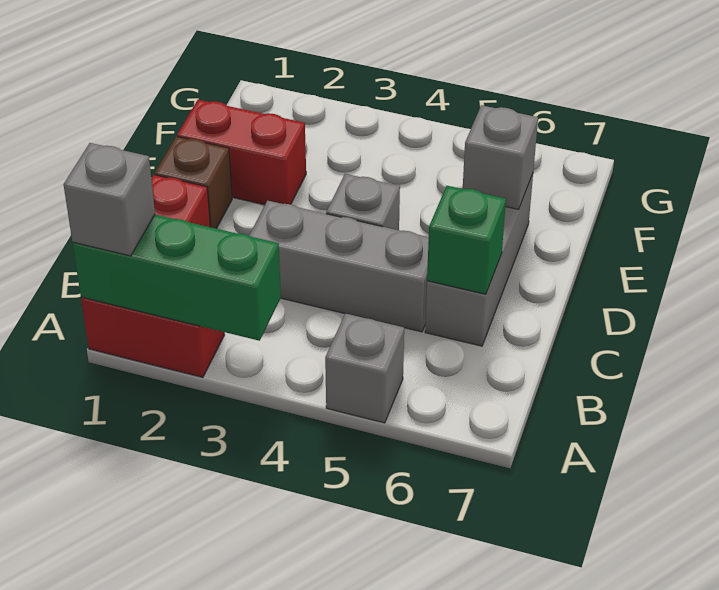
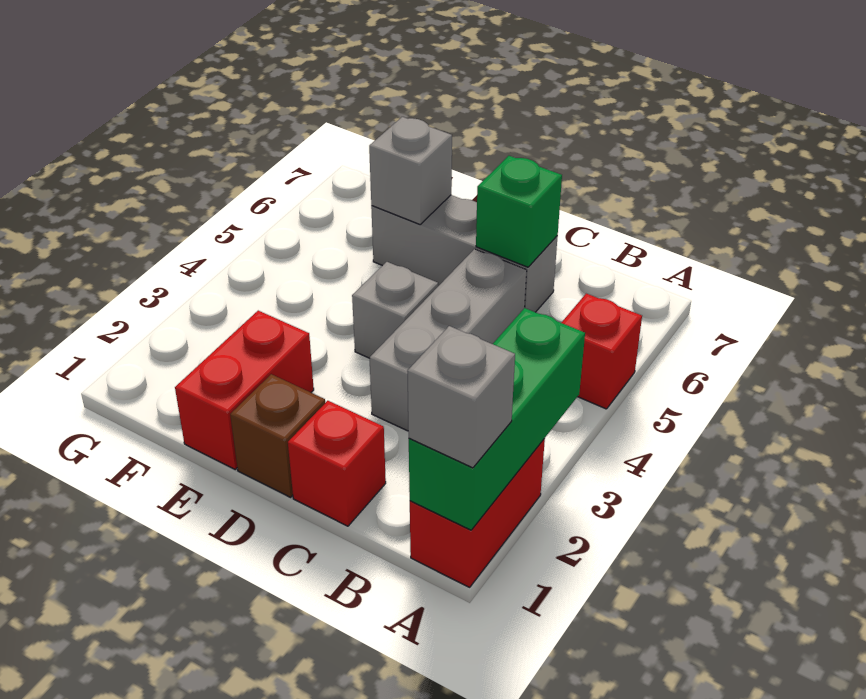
grey 1x1 brick [325,313,404,423] -> red 1x1 brick [561,294,642,409]

